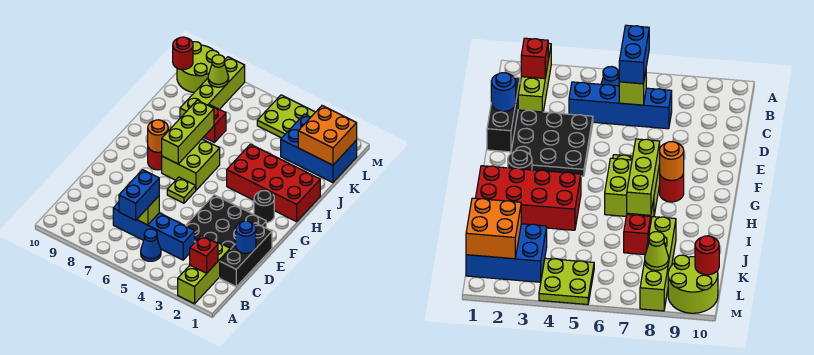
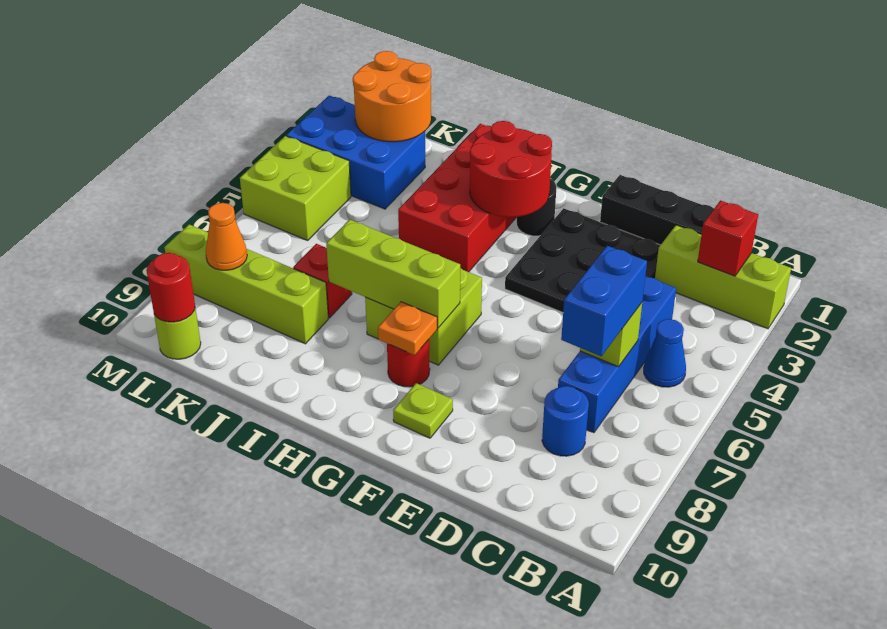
blue 1x2 brick [119,170,159,220] -> blue 1x2 brick turned to [561,246,647,356]
blue 1x1 round brick [236,221,256,253] -> blue 1x1 round brick moved to [542,386,589,456]
lime 1x1 plate [167,177,196,203] -> lime 1x1 plate moved to [393,383,453,438]
none -> red 2x2 round brick [470,121,552,217]
orange 1x1 round brick [148,120,168,152] -> orange 1x1 plate [378,302,437,355]
blue 2x3 brick [281,114,357,183] -> blue 2x3 brick turned to [286,96,425,209]
orange 2x2 brick [298,106,357,165] -> orange 2x2 round brick [353,51,431,142]
lime 2x2 plate [257,95,315,138] -> lime 2x2 brick [240,136,351,240]
lime 1x1 cone [208,55,229,87] -> orange 1x1 cone [206,203,247,270]
lime 2x2 round brick [177,42,219,93] -> lime 1x1 round brick [154,308,201,359]

